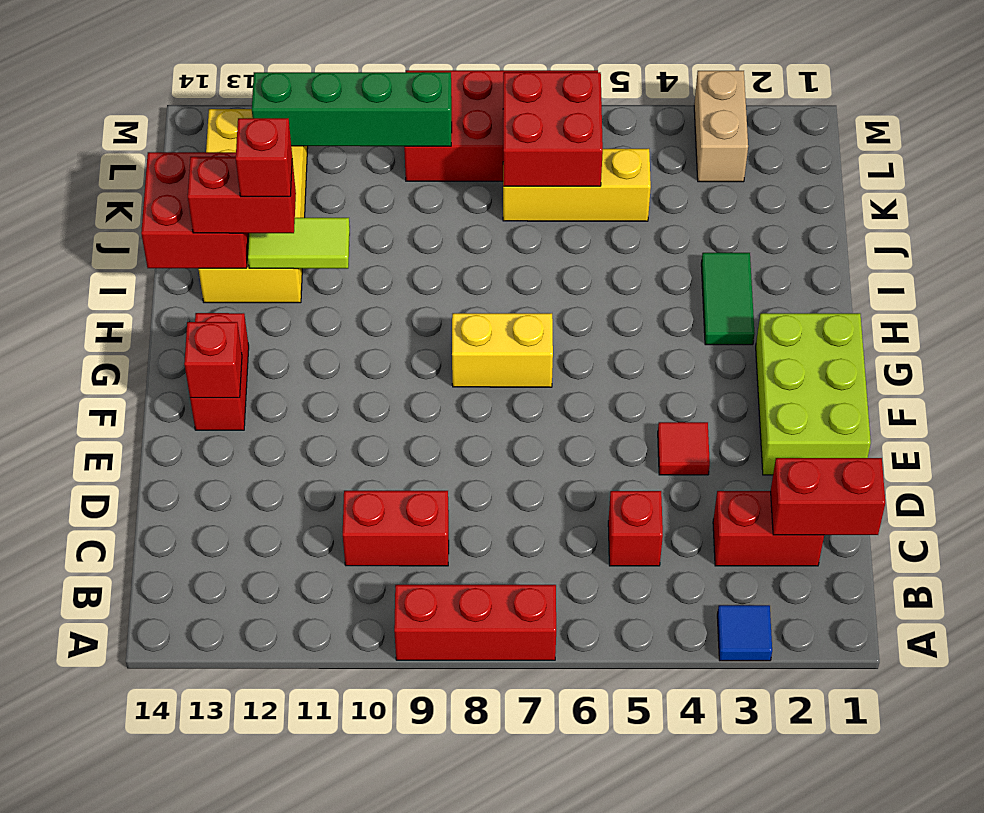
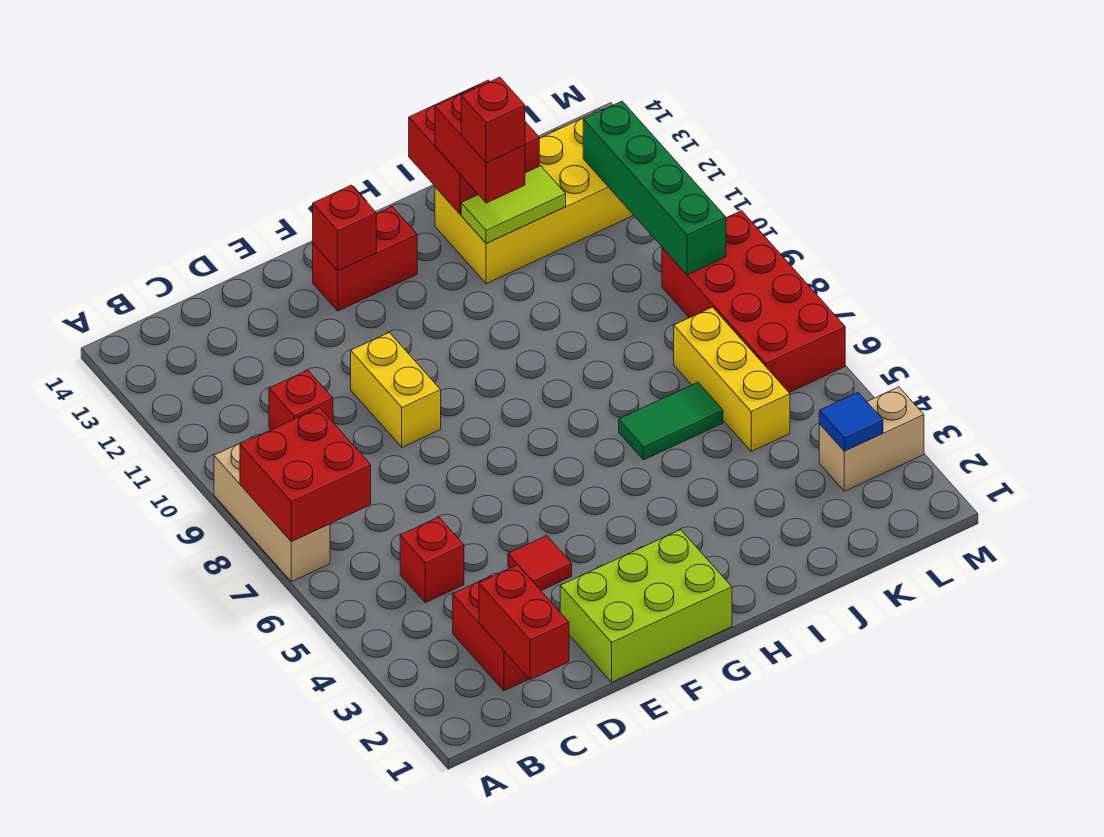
blue 1x1 tile [717,605,772,661] -> blue 1x1 tile moved to [819,393,883,451]
red 1x3 brick [394,585,556,660] -> tan 1x3 brick [214,437,330,582]
red 1x2 brick [343,491,449,566] -> red 1x1 brick [269,370,333,430]
yellow 1x2 brick [452,313,553,387] -> yellow 1x2 brick moved to [351,332,441,447]
green 1x2 tile [701,253,755,345] -> green 1x2 tile moved to [619,382,723,460]
lime 1x2 tile [248,218,350,269] -> lime 1x2 tile turned to [461,166,566,244]
red 2x2 brick [503,72,603,186] -> red 2x2 brick moved to [240,408,371,541]

